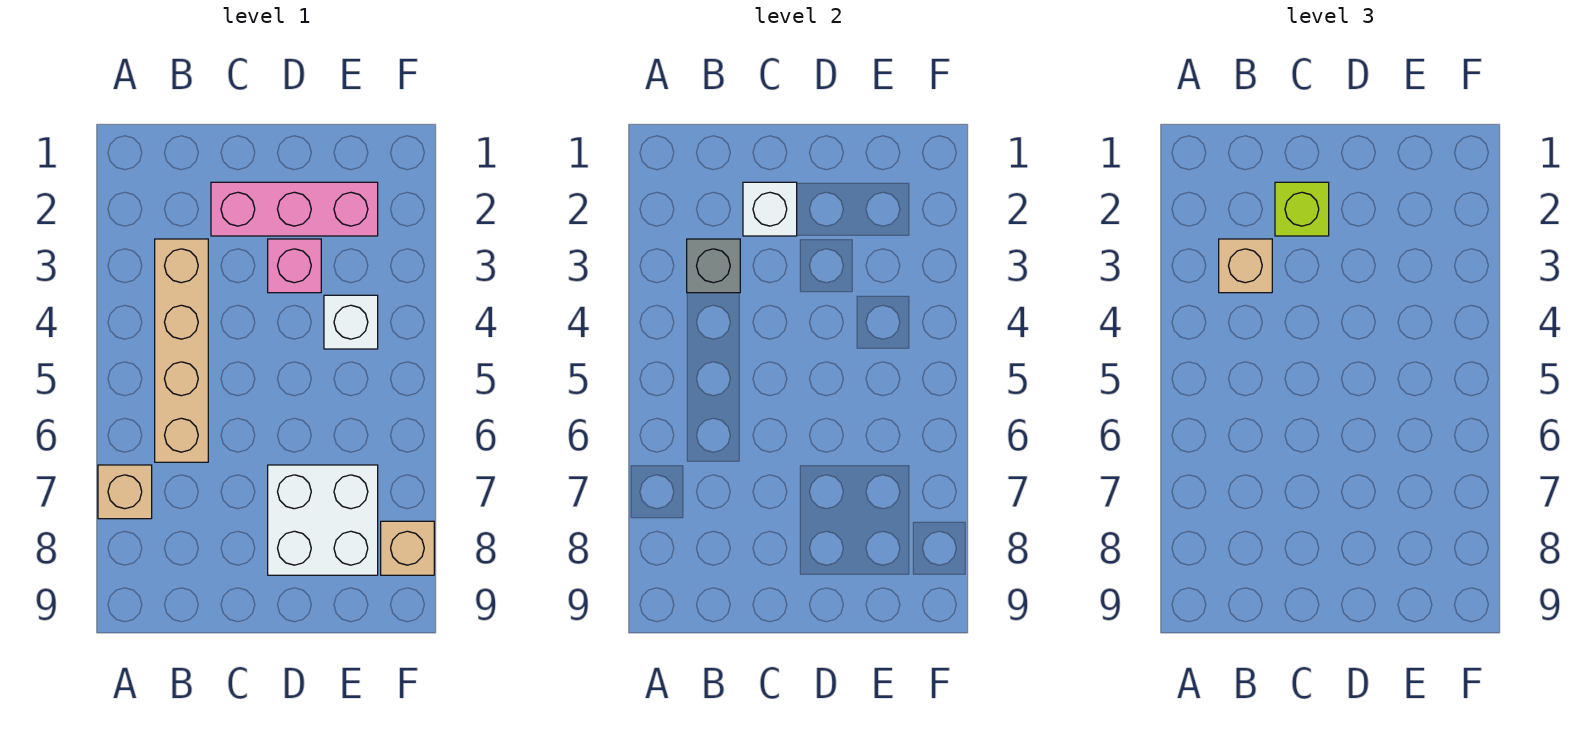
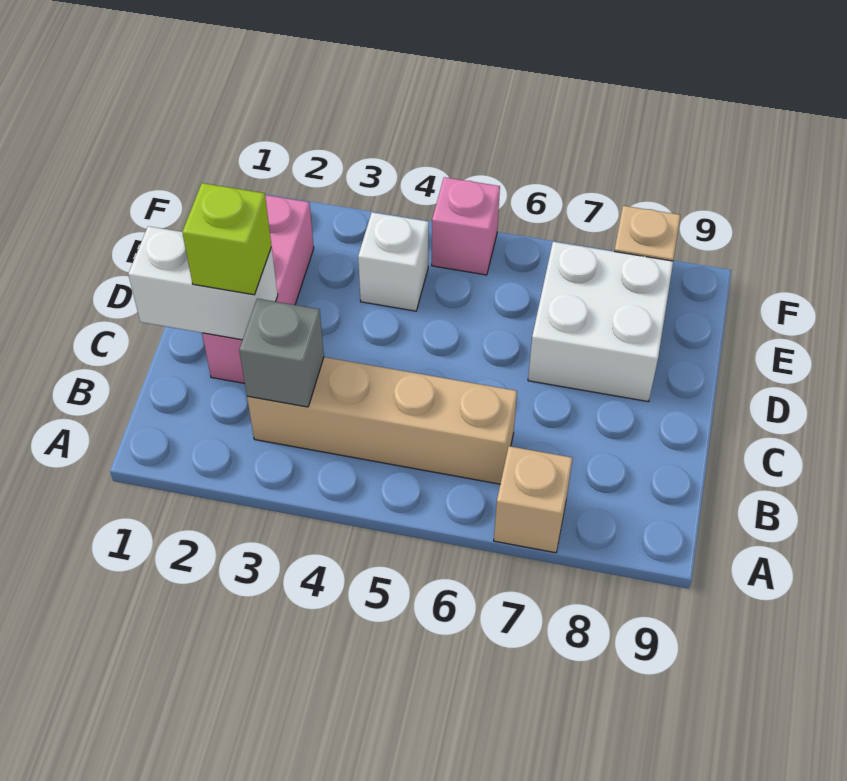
tan 1x1 brick [1219,239,1272,293] -> none
white 1x1 brick [743,182,797,236] -> white 1x2 brick [128,226,278,340]
pink 1x1 brick [268,239,321,293] -> pink 1x1 brick moved to [432,177,500,275]

